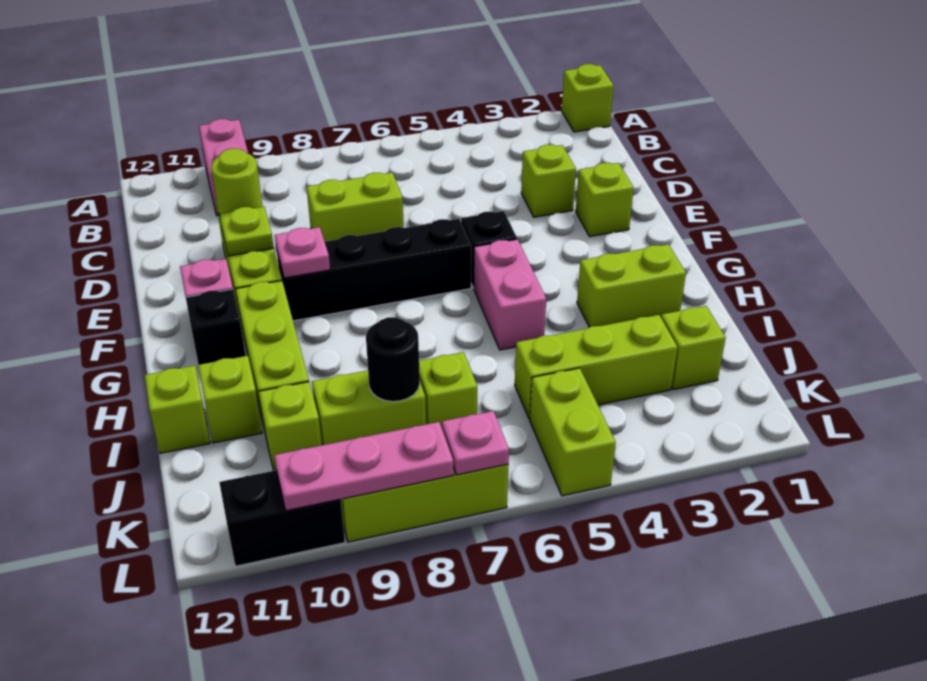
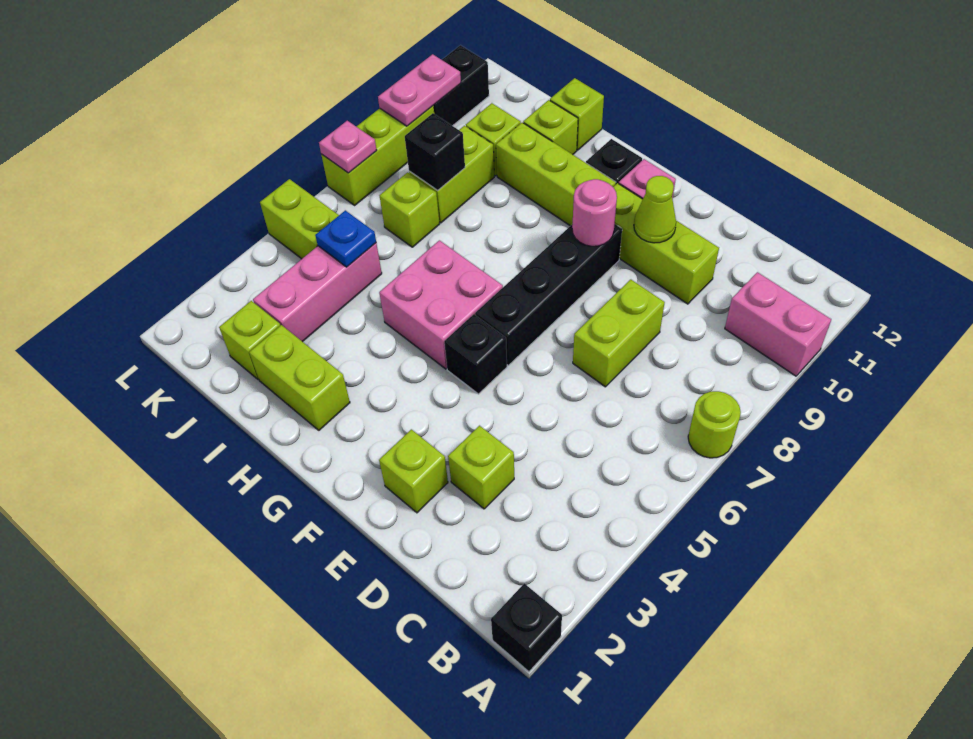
lime 1x1 brick [562,64,614,132] -> black 1x1 brick [491,583,562,672]
lime 1x1 round brick [211,149,263,215] -> lime 1x1 round brick moved to [688,391,741,458]
lime 1x1 plate [220,207,274,256] -> lime 1x1 cone [634,176,676,243]
pink 1x1 plate [275,227,330,278] -> pink 1x1 round brick [572,179,617,246]
pink 1x2 brick [474,239,546,350] -> pink 2x2 brick [379,240,503,369]
lime 1x2 brick [577,244,686,327] -> lime 1x2 brick turned to [249,325,350,430]
lime 1x3 brick [515,315,678,419] -> pink 1x3 brick [253,243,382,342]
none -> blue 1x1 plate [315,210,376,267]
black 1x1 round brick [366,317,420,402] -> black 1x1 brick [405,113,465,190]
pink 1x3 plate [274,422,454,511] -> pink 1x2 plate [378,54,461,126]

